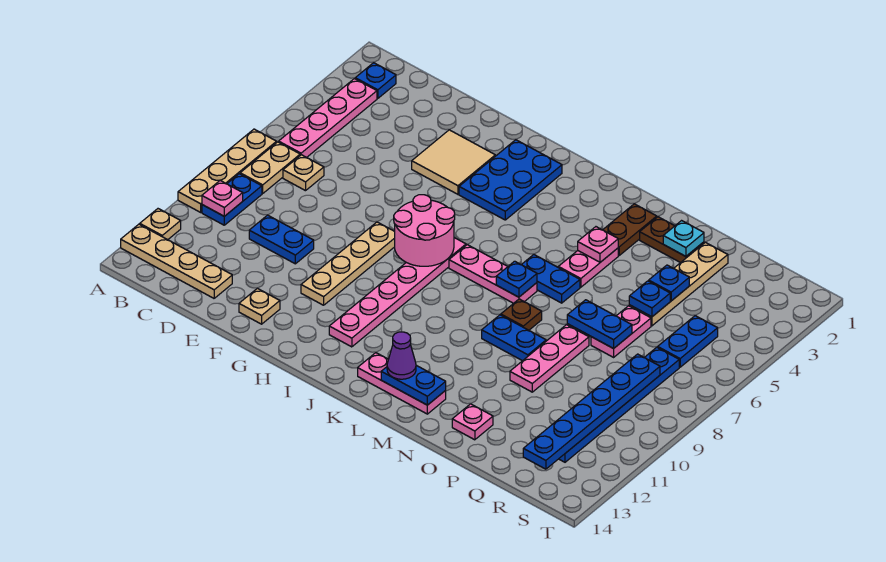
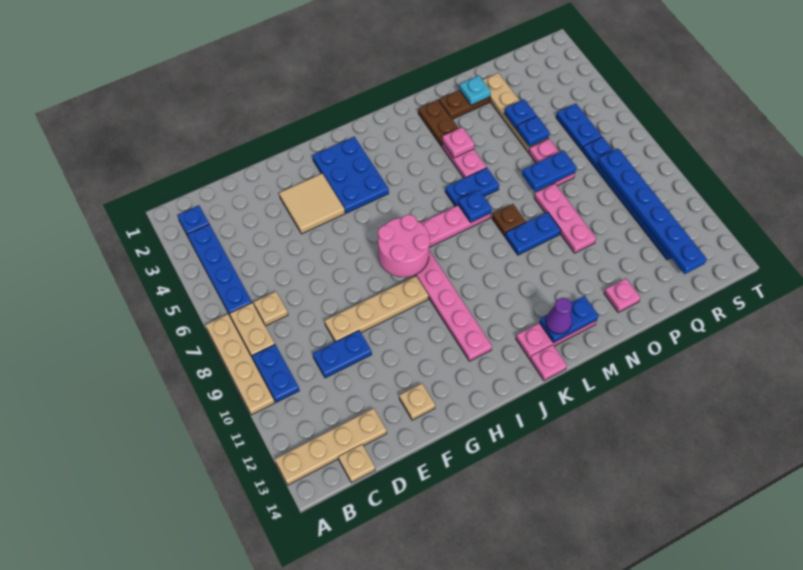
tan 1x1 plate [140,209,181,240] -> tan 1x1 plate moved to [338,444,375,483]
pink 1x4 plate [279,79,377,157] -> blue 1x4 plate [187,224,252,315]
pink 1x1 plate [202,181,243,216] -> pink 1x1 plate moved to [530,345,567,381]
tan 1x4 plate [301,222,395,305] -> tan 1x4 plate turned to [325,276,428,342]

